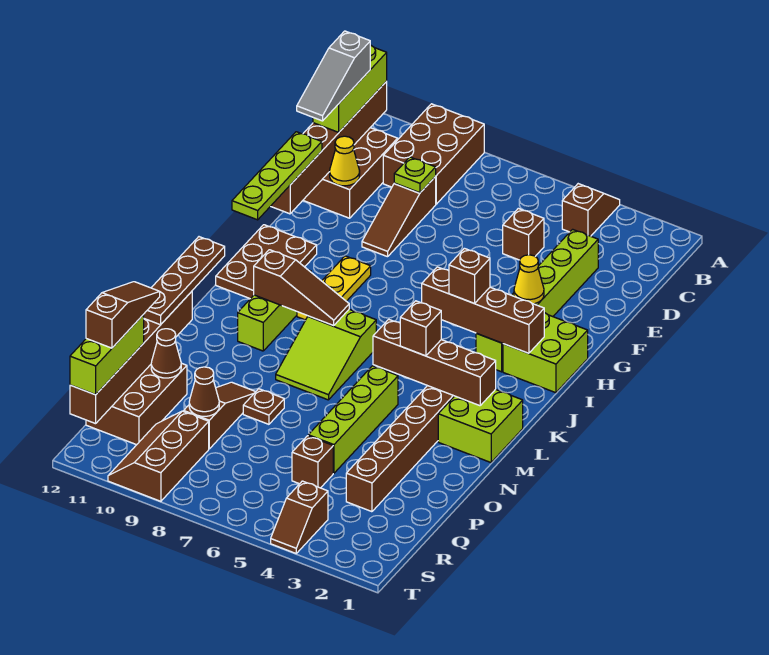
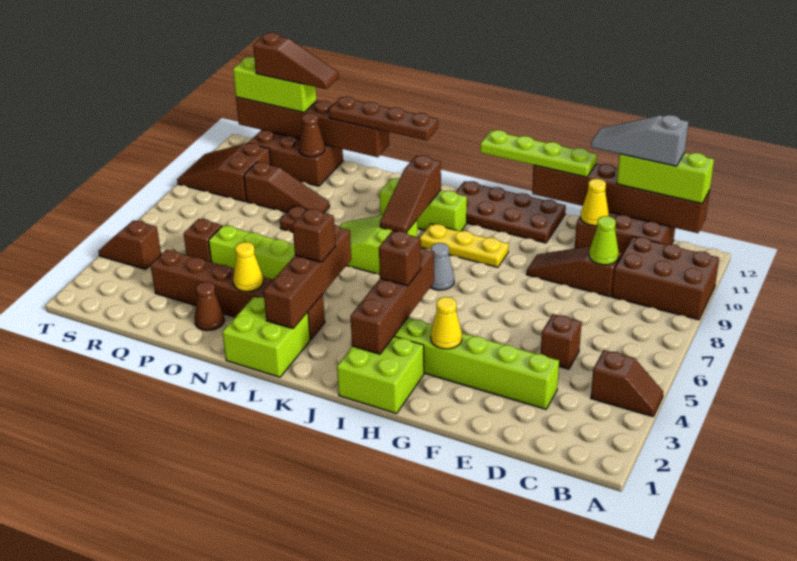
lime 1x1 plate [394,157,436,193] -> lime 1x1 cone [589,216,619,265]
brown 2x3 plate [216,225,317,299] -> brown 2x4 plate [456,181,566,243]
none -> grey 1x1 cone [430,243,454,290]
none -> yellow 1x1 cone [233,242,263,292]
brown 1x1 cone [189,367,219,416] -> brown 1x1 cone moved to [194,282,224,331]
brown 2x3 slope [108,411,209,501] -> brown 2x3 slope turned to [177,143,271,202]

